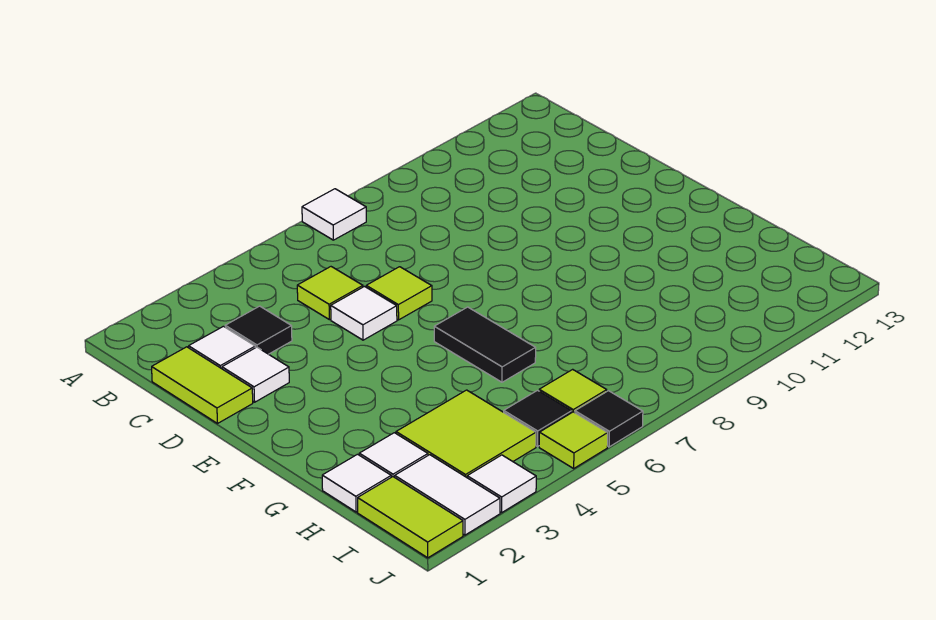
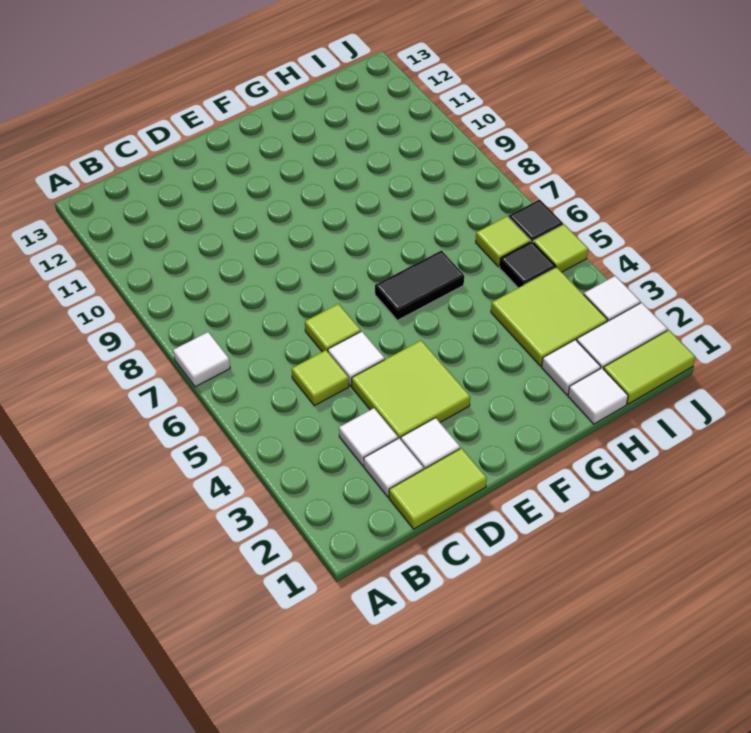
black 1x1 tile [225,306,292,354] -> white 1x1 tile [339,408,398,466]
none -> lime 2x2 tile [352,341,470,440]

